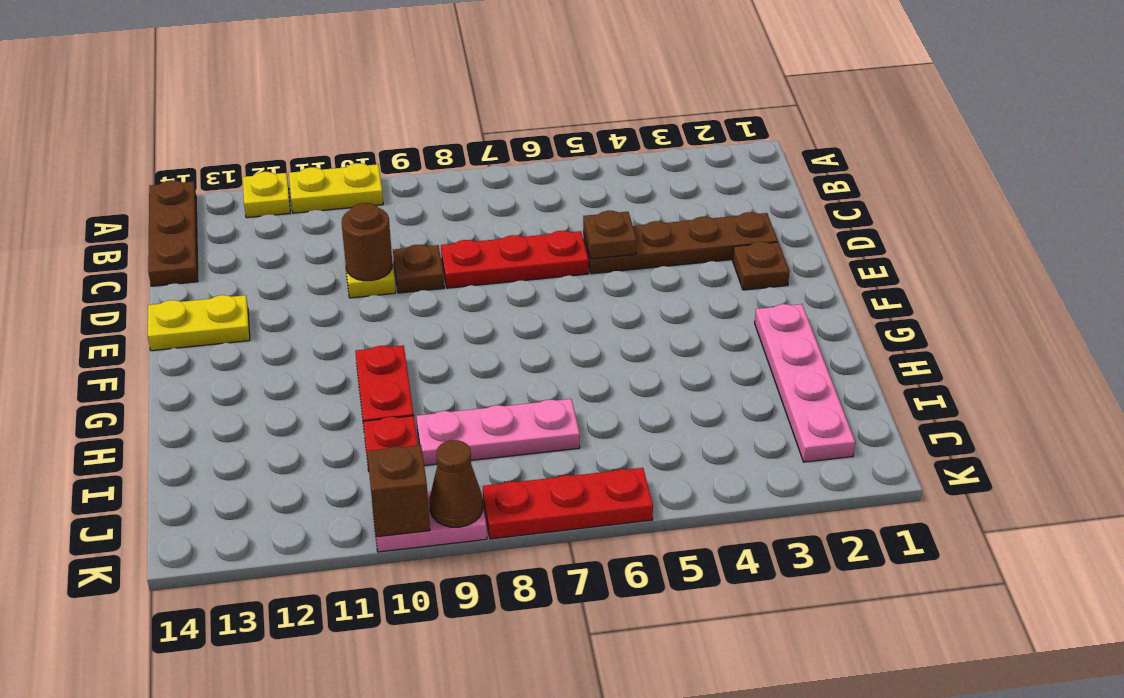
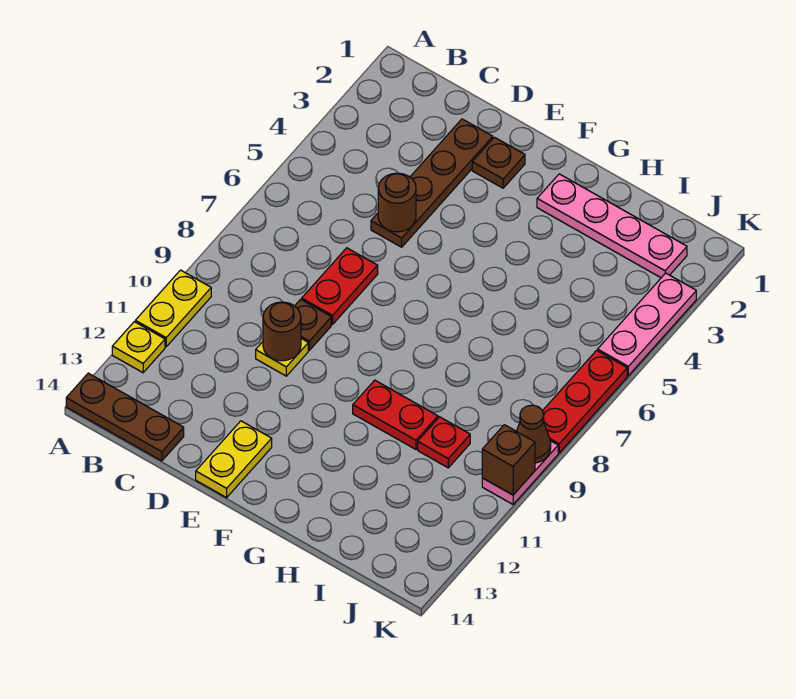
brown 1x1 plate [583,211,637,259] -> brown 1x1 round brick [378,173,416,232]
red 1x3 plate [441,231,589,288] -> red 1x2 plate [302,248,378,325]
pink 1x3 plate [417,399,580,466] -> pink 1x3 plate moved to [598,273,696,375]

